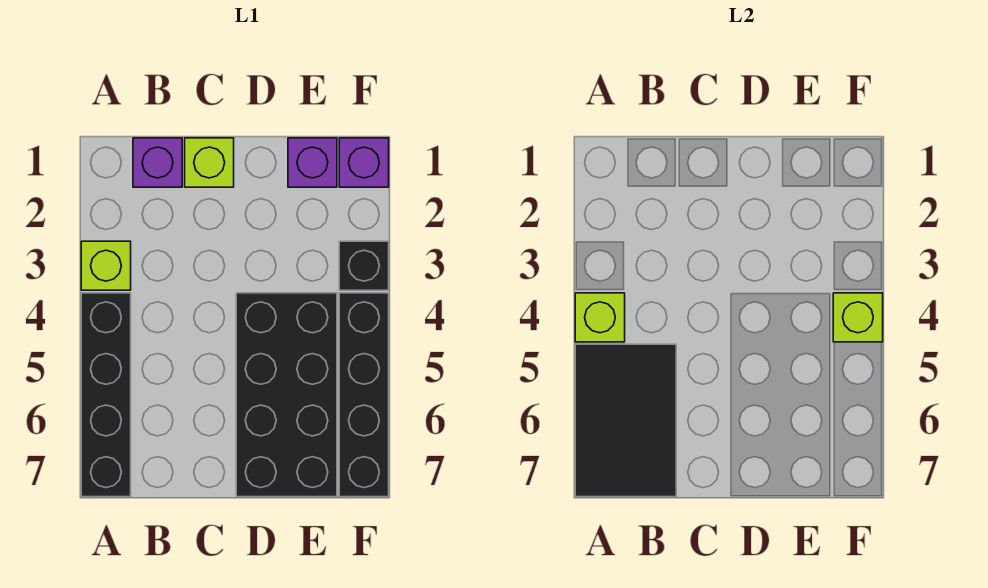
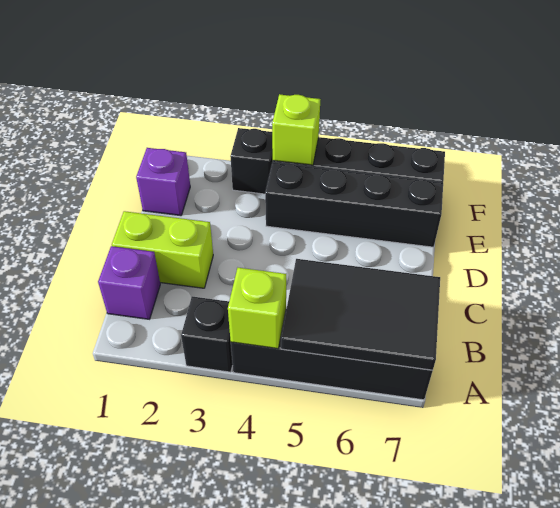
lime 1x1 brick [81,241,131,290] -> black 1x1 brick [181,296,233,372]
lime 1x1 brick [185,138,234,187] -> lime 1x2 brick [112,211,213,288]
black 2x4 brick [236,293,337,497] -> black 1x4 brick [265,163,443,247]
purple 1x1 brick [339,138,389,187] -> none

